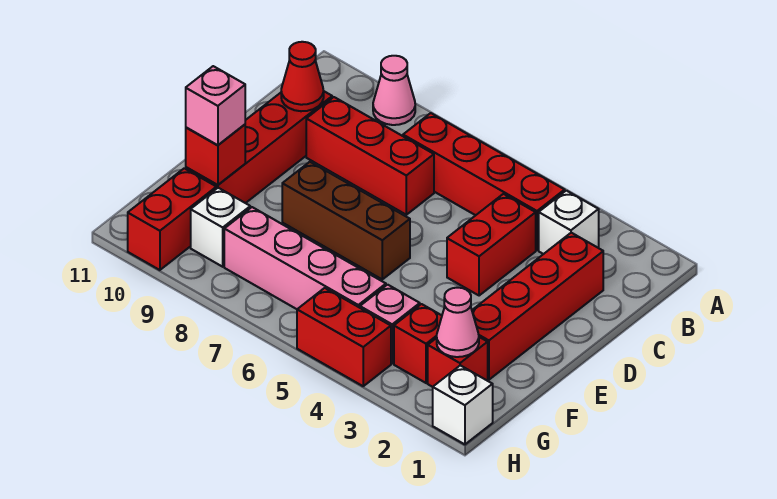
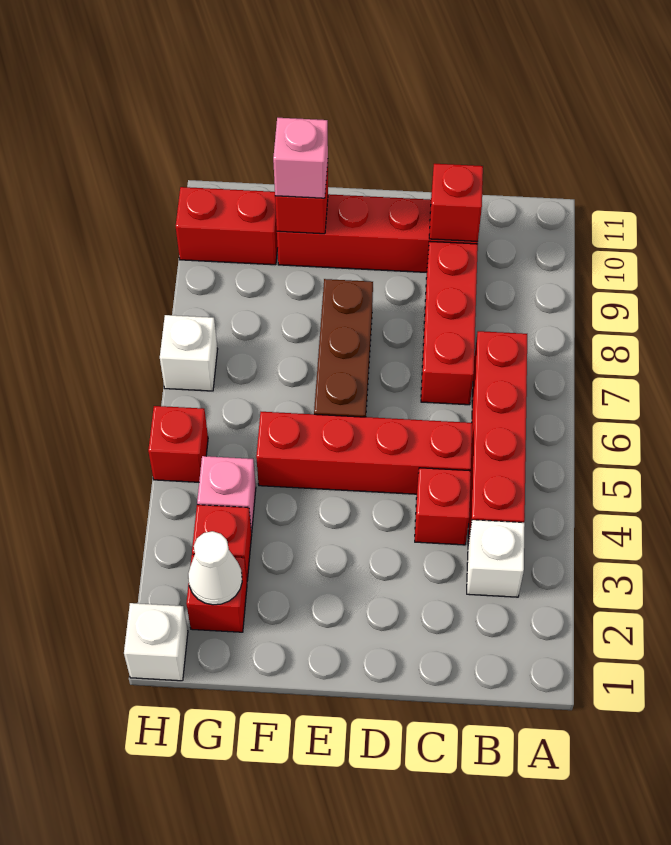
pink 1x1 cone [373,56,415,125] -> none
red 1x4 brick [472,233,603,380] -> red 1x4 brick moved to [256,412,472,494]
red 1x2 brick [447,194,536,296] -> red 1x1 brick [415,468,471,545]
red 1x1 cone [281,42,324,111] -> red 1x1 brick [429,164,483,241]
pink 1x1 cone [437,288,479,357] -> white 1x1 cone [188,531,242,605]
pink 1x4 brick [224,207,386,309] -> none
white 1x1 brick [191,188,250,267] -> white 1x1 brick moved to [160,315,218,391]
red 1x2 brick [297,288,391,386] -> red 1x1 brick [148,406,208,482]

